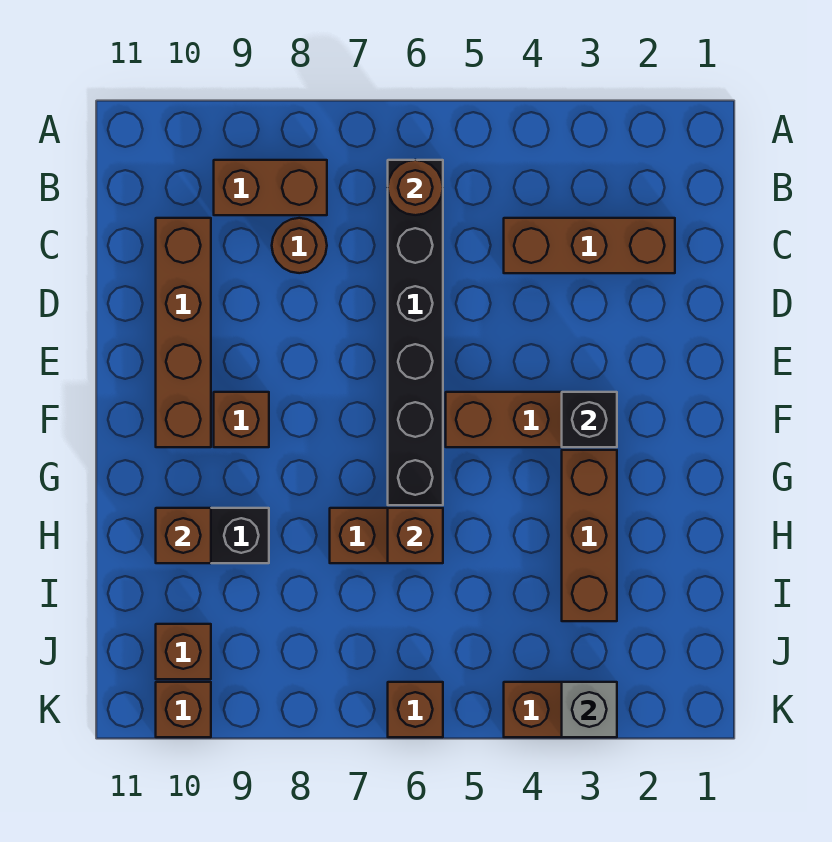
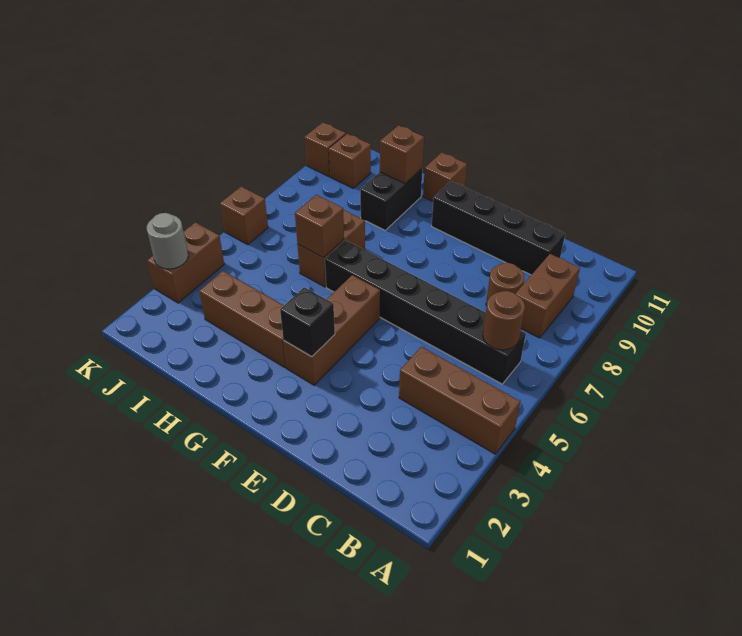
brown 1x3 brick [504,218,675,273] -> brown 1x3 brick turned to [399,347,520,454]
brown 1x4 brick [156,218,211,447] -> black 1x4 brick [432,181,565,275]
brown 1x1 brick [214,392,269,447] -> brown 1x1 brick moved to [423,152,467,201]
grey 1x1 brick [562,682,617,737] -> grey 1x1 round brick [147,213,188,269]

